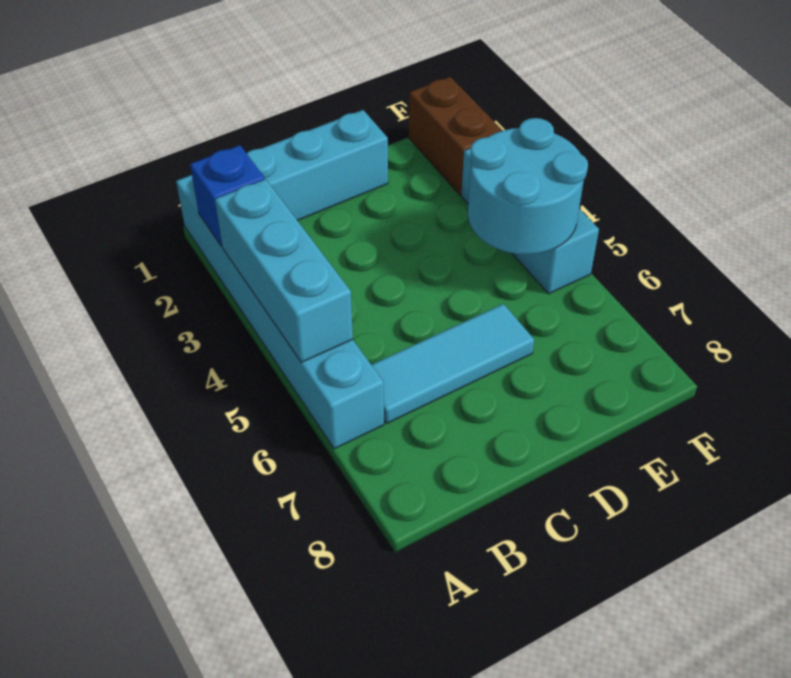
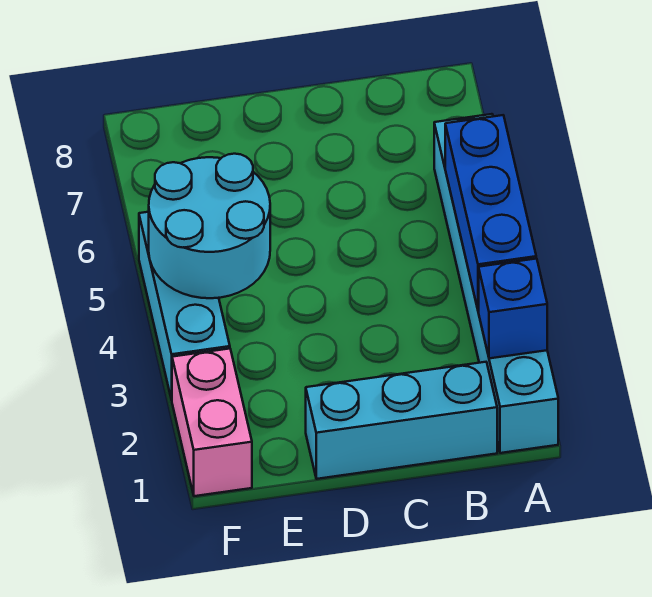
cyan 1x3 brick [215,179,353,362] -> blue 1x3 brick [445,115,536,311]
cyan 1x3 tile [372,304,534,423] -> none
brown 1x2 brick [409,77,503,195] -> pink 1x2 brick [172,349,252,496]

